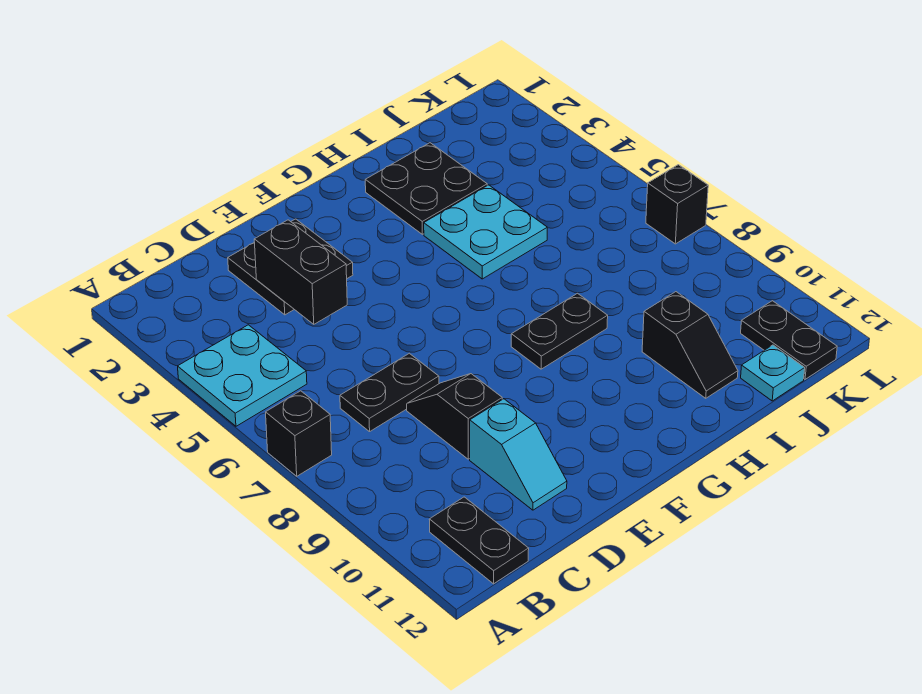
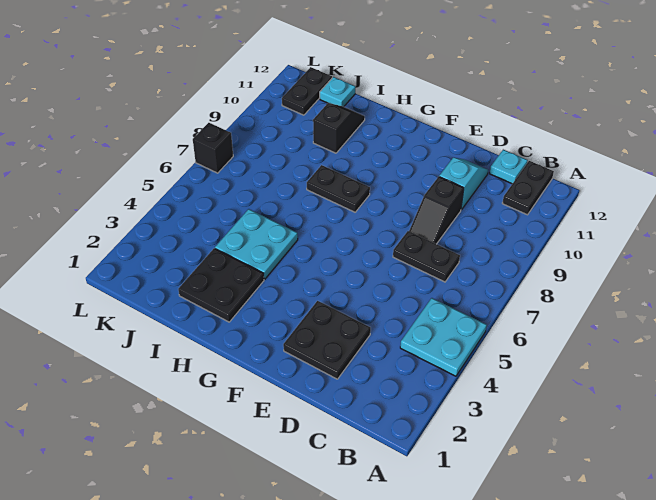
black 1x1 brick [266,391,332,476] -> none
none -> cyan 1x1 plate [490,150,528,184]
black 1x2 brick [254,220,347,324] -> none

